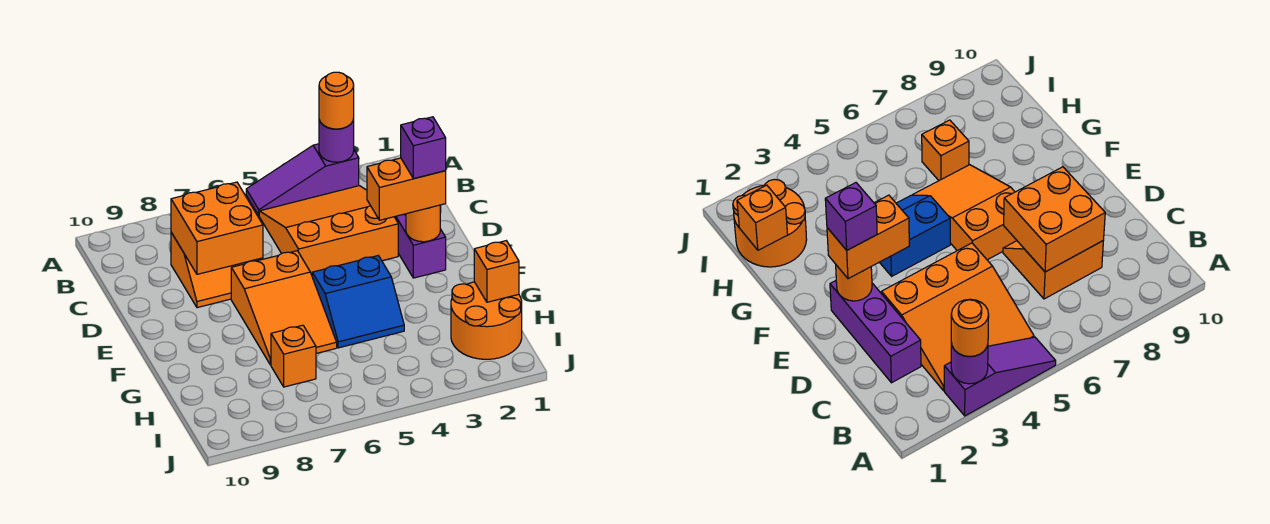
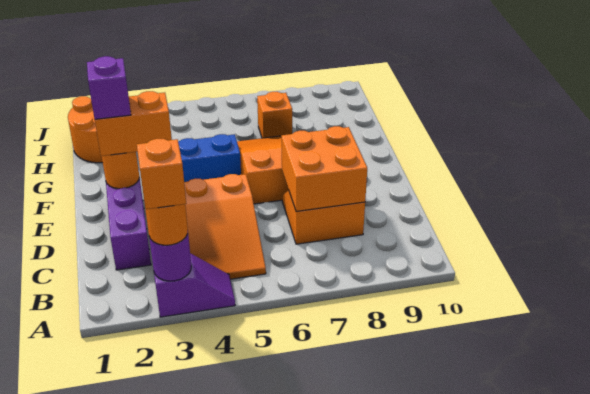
purple 1x3 slope [246,144,359,215] -> purple 1x2 slope [154,254,235,317]
orange 1x1 brick [474,241,519,302] -> orange 1x1 brick moved to [137,139,186,209]

